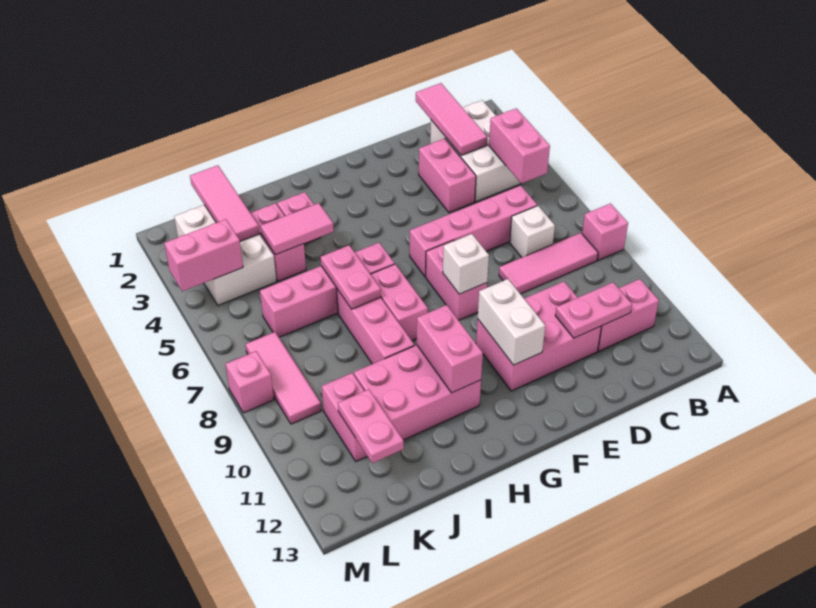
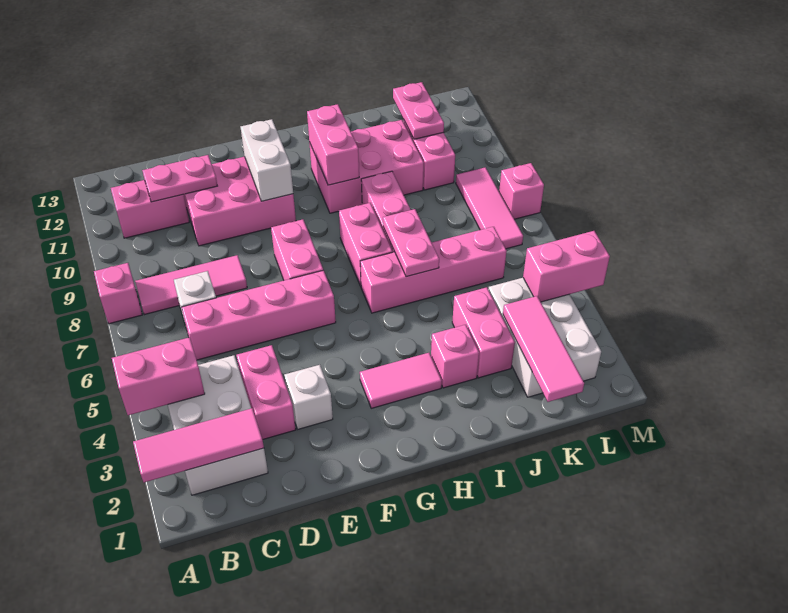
pink 1x2 brick [489,108,550,184] -> pink 1x2 brick turned to [112,337,205,415]
pink 1x3 tile [416,83,487,155] -> pink 1x3 tile turned to [133,408,264,482]
white 1x1 brick [443,234,489,294] -> white 1x1 brick moved to [284,365,333,429]
pink 1x2 tile [261,203,334,255] -> pink 1x2 tile moved to [360,353,442,408]

